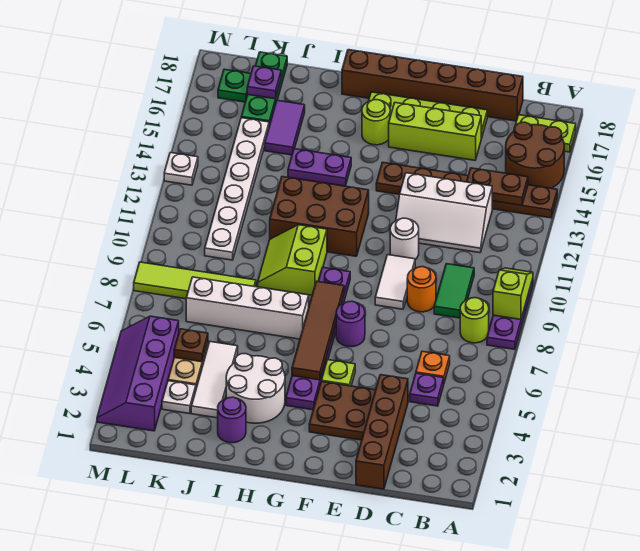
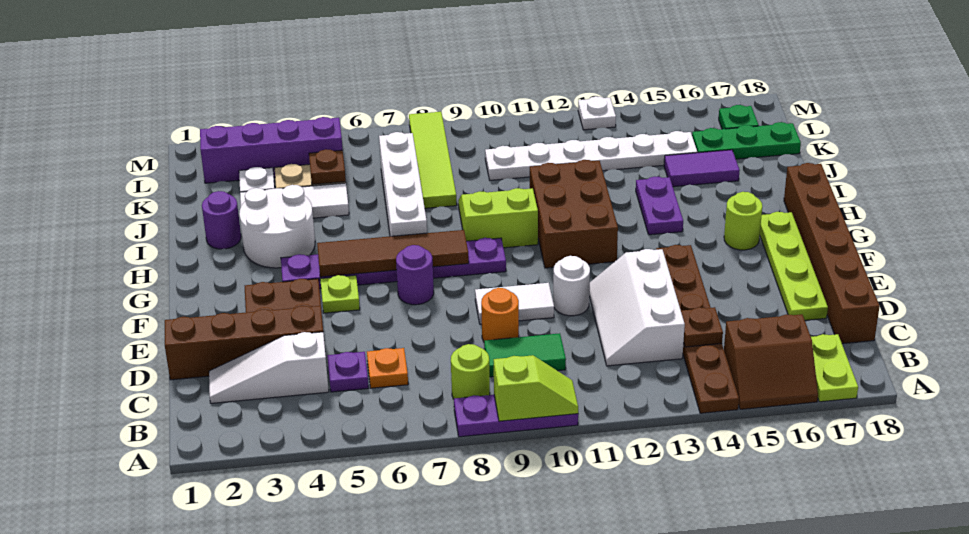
brown 2x2 round brick [506,122,564,188] -> brown 2x2 slope [724,314,818,409]
brown 1x2 plate [467,168,528,205] -> brown 1x1 plate [681,307,723,347]
none -> white 1x3 slope [209,332,329,403]
lime 1x3 brick [389,103,481,160] -> none
purple 1x1 plate [247,66,281,99] -> none

